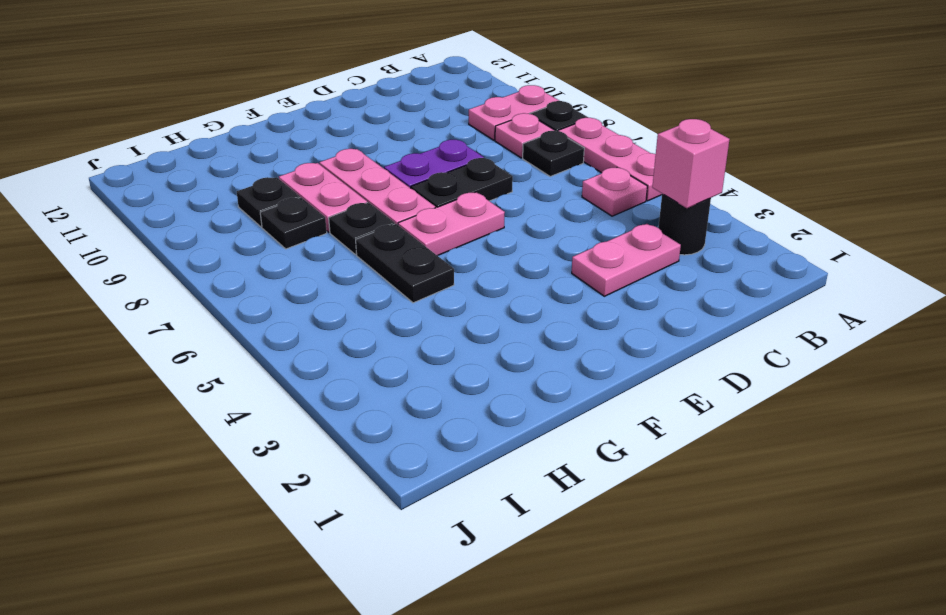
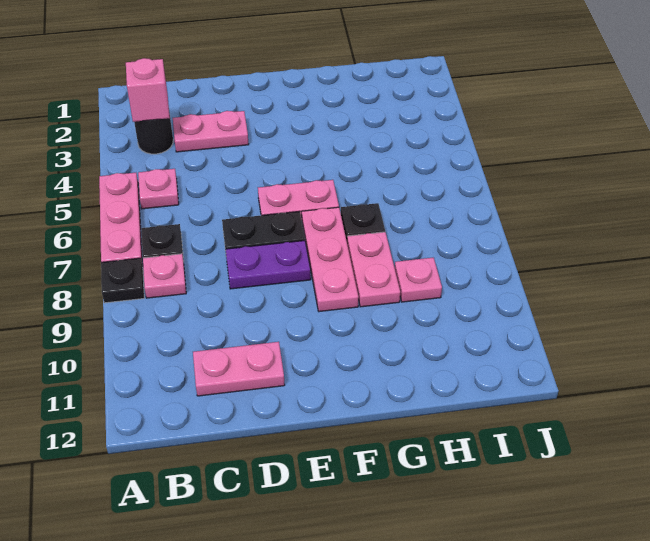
pink 1x2 plate [469,85,559,140] -> pink 1x2 plate moved to [193,342,285,396]
black 1x2 plate [356,224,454,303] -> none
black 1x1 plate [260,197,327,249] -> none
black 1x1 plate [237,177,300,227] -> pink 1x1 plate [395,258,442,302]

